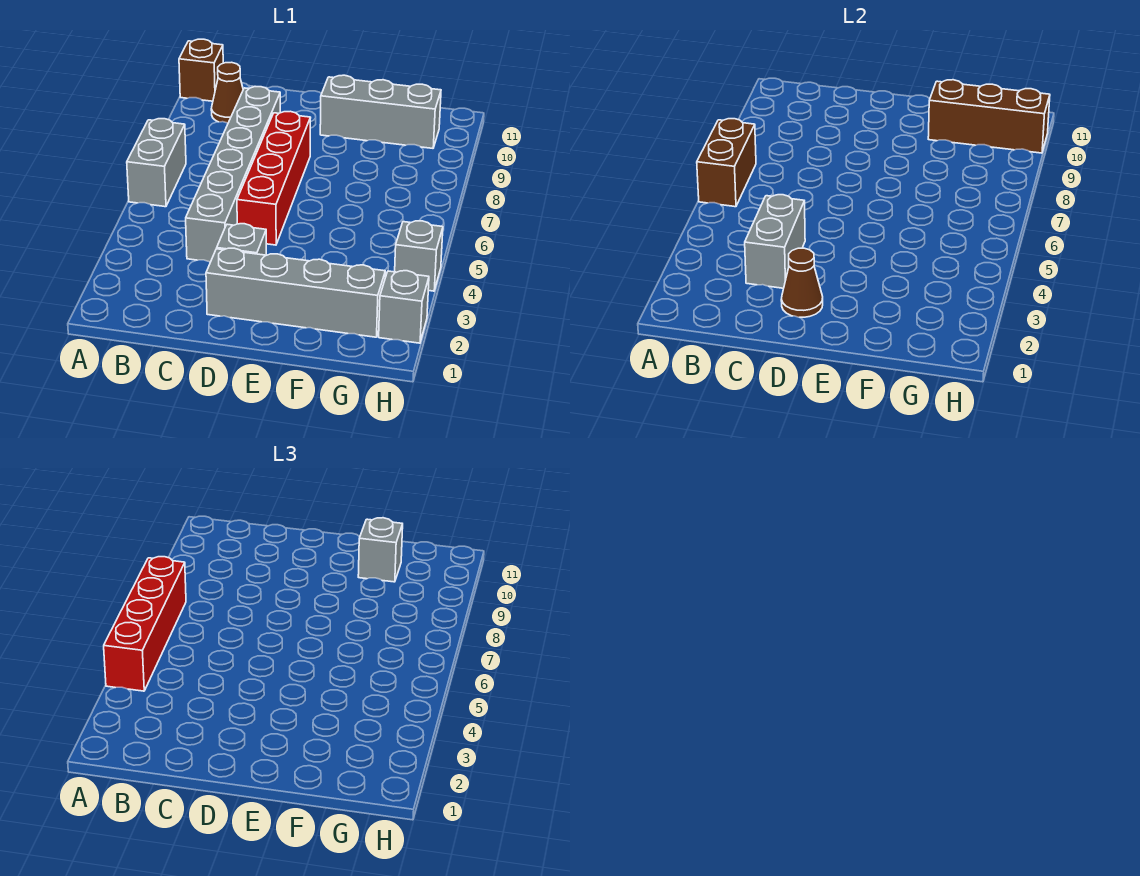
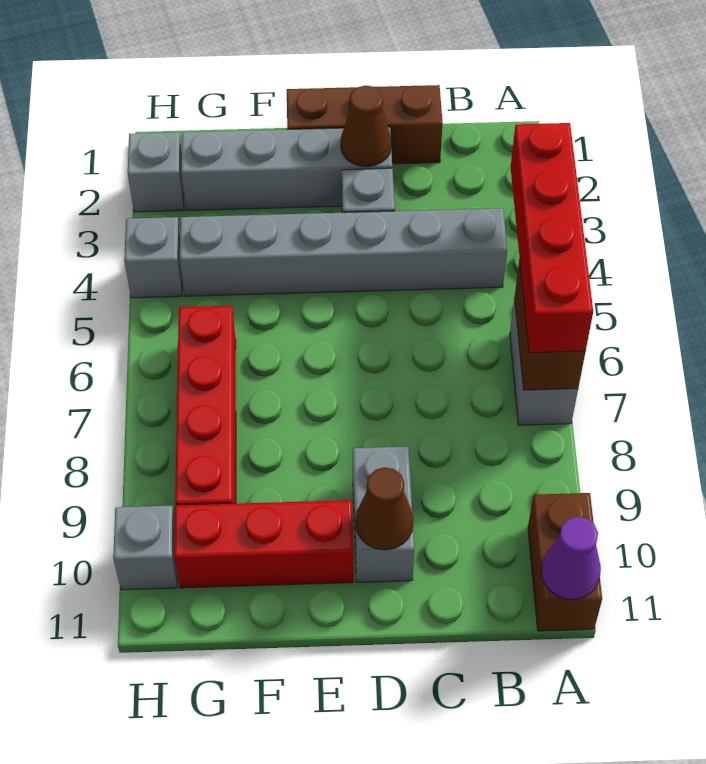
brown 1x1 brick [179,39,223,101] -> brown 1x2 brick [528,493,602,631]
none -> purple 1x1 cone [541,517,601,599]
brown 1x1 cone [211,62,243,123] -> brown 1x1 cone moved to [356,467,413,550]
grey 1x2 brick [745,195,805,288] -> grey 1x2 brick moved to [353,447,414,582]
grey 1x6 brick [186,87,280,262] -> grey 1x6 brick turned to [180,208,507,296]
red 1x4 brick [237,111,310,245] -> red 1x4 brick moved to [175,306,236,505]
grey 1x3 brick [320,75,441,148] -> red 1x3 brick [174,500,354,588]
brown 1x3 brick [928,80,1050,153] -> brown 1x3 brick moved to [287,85,443,164]
grey 1x1 brick [358,518,403,582] -> grey 1x1 brick moved to [113,506,177,590]

